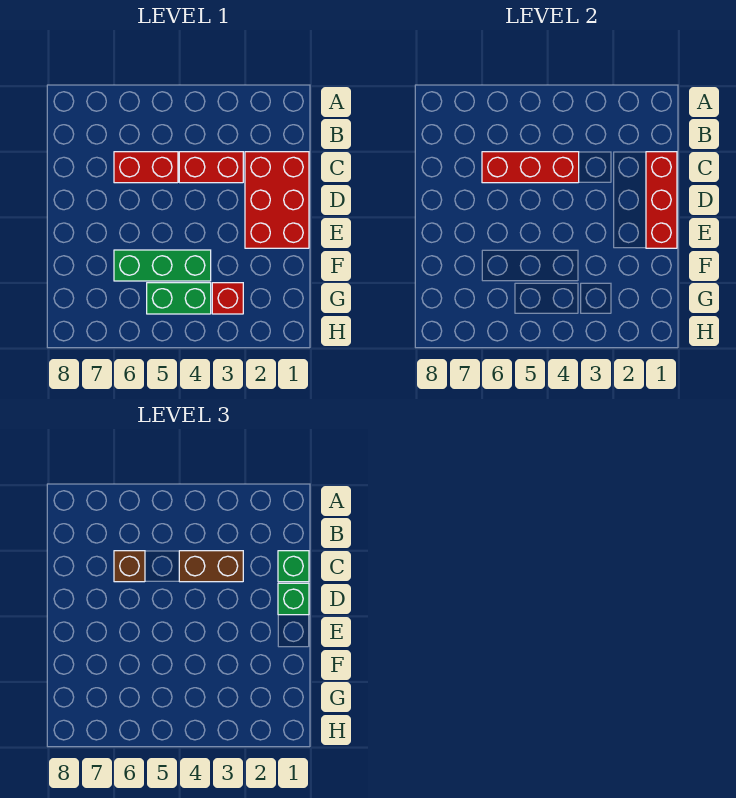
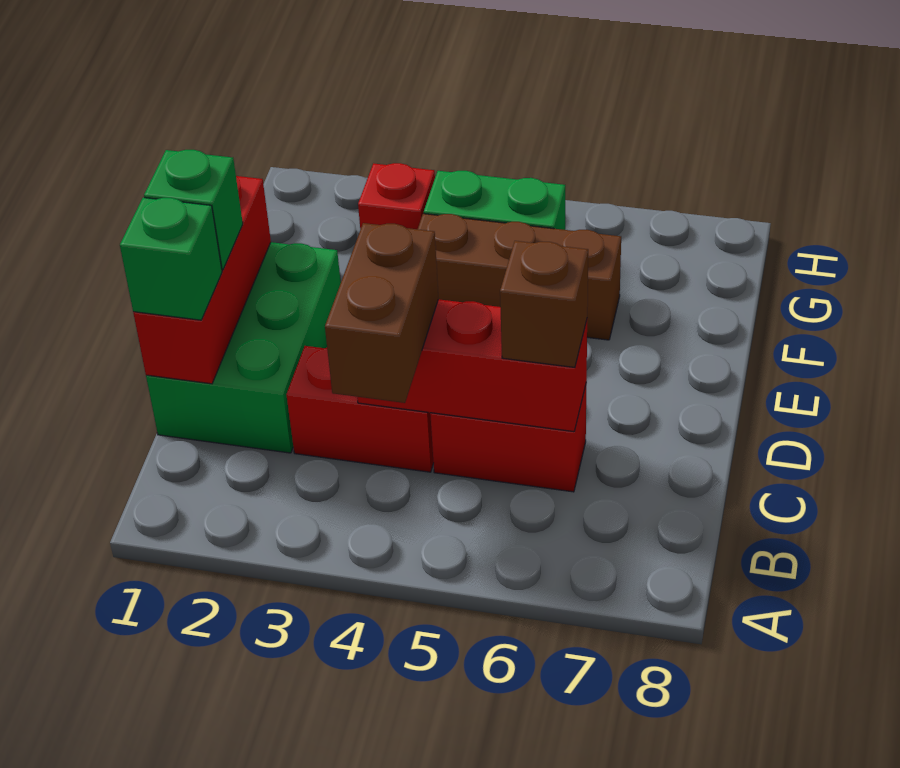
red 2x3 brick [245,152,309,248] -> green 2x3 brick [146,242,341,453]
brown 1x2 brick [179,551,243,582] -> brown 1x2 brick turned to [325,223,438,403]
green 1x3 brick [114,250,211,281] -> brown 1x3 brick [418,214,621,340]

